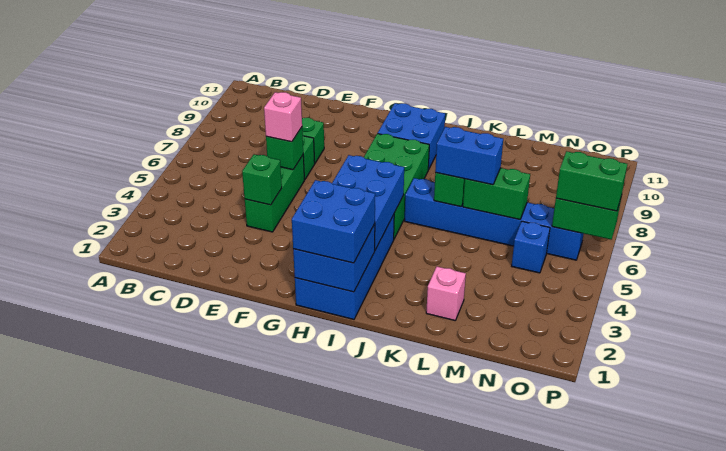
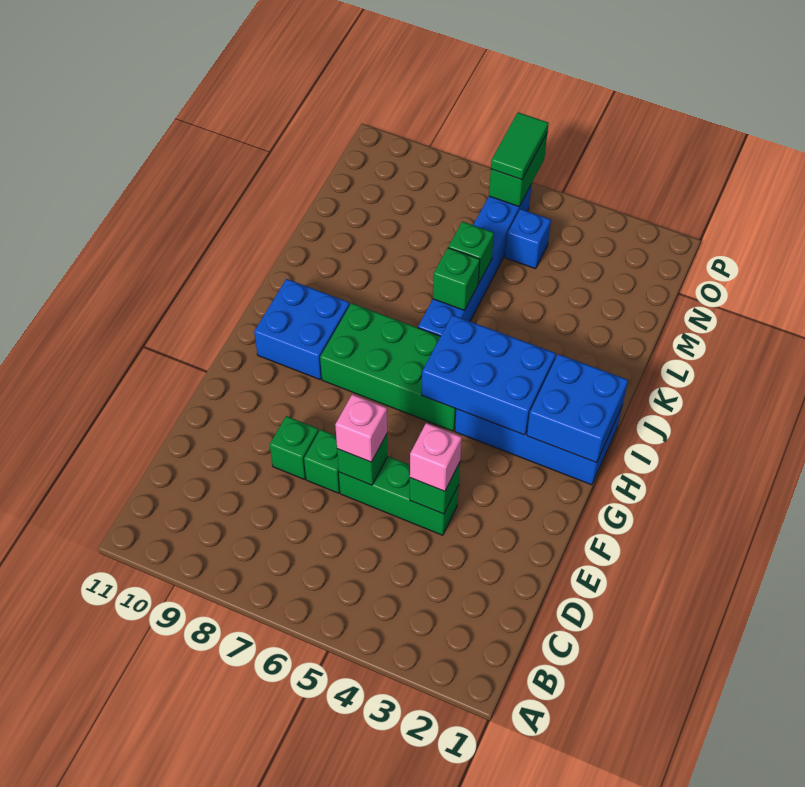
blue 2x2 brick [292,180,375,263] -> none
blue 1x2 brick [435,127,503,185] -> none
pink 1x1 brick [426,267,466,320] -> pink 1x1 brick moved to [410,423,462,491]
green 1x2 brick [463,168,530,220] -> green 1x1 brick [448,221,494,284]
green 1x2 brick [556,151,627,211] -> green 1x2 tile [491,112,549,180]

